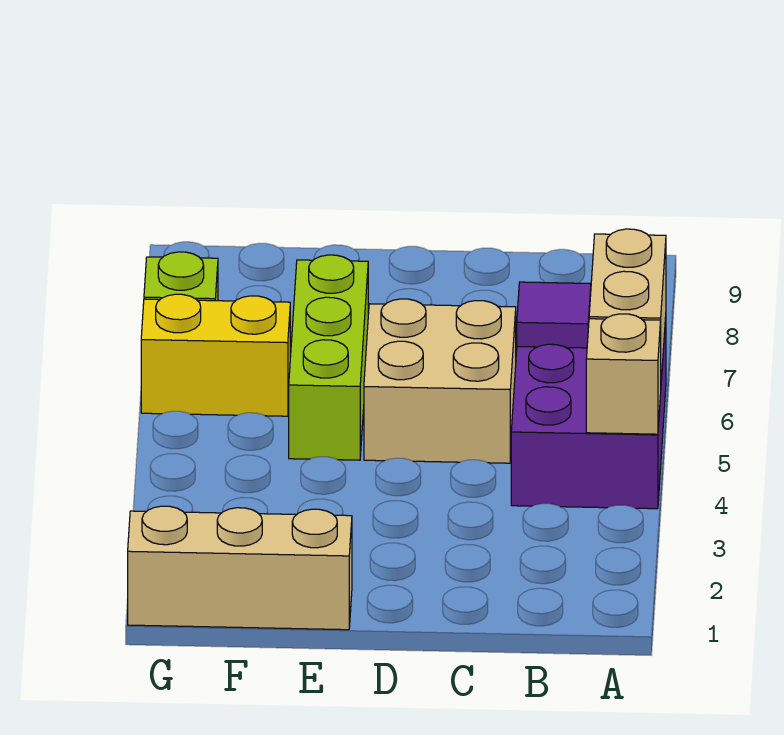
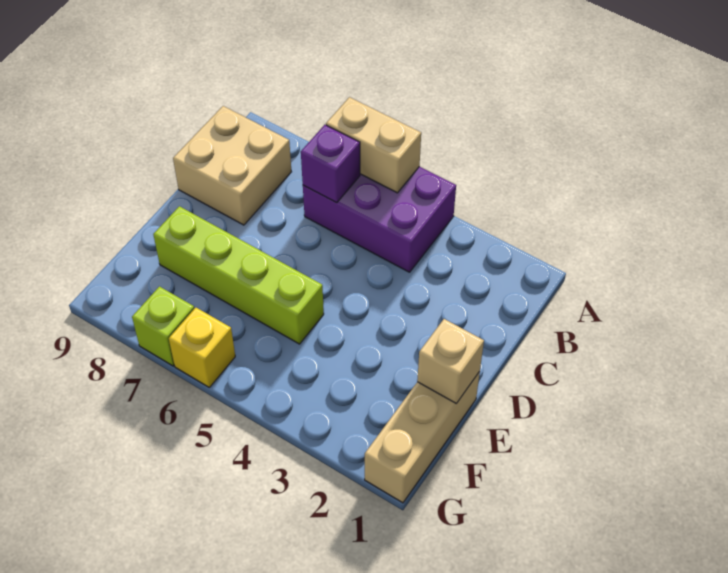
tan 1x1 brick [586,314,661,434] -> tan 1x1 brick moved to [417,319,484,403]
purple 1x1 tile [517,282,591,348] -> purple 1x1 brick [301,125,360,203]
tan 2x2 brick [364,299,516,463] -> tan 2x2 brick moved to [173,106,291,225]
lime 1x3 brick [289,255,368,460] -> lime 1x4 brick [153,206,324,344]
yellow 1x2 brick [141,294,290,416] -> yellow 1x1 brick [169,308,235,387]

